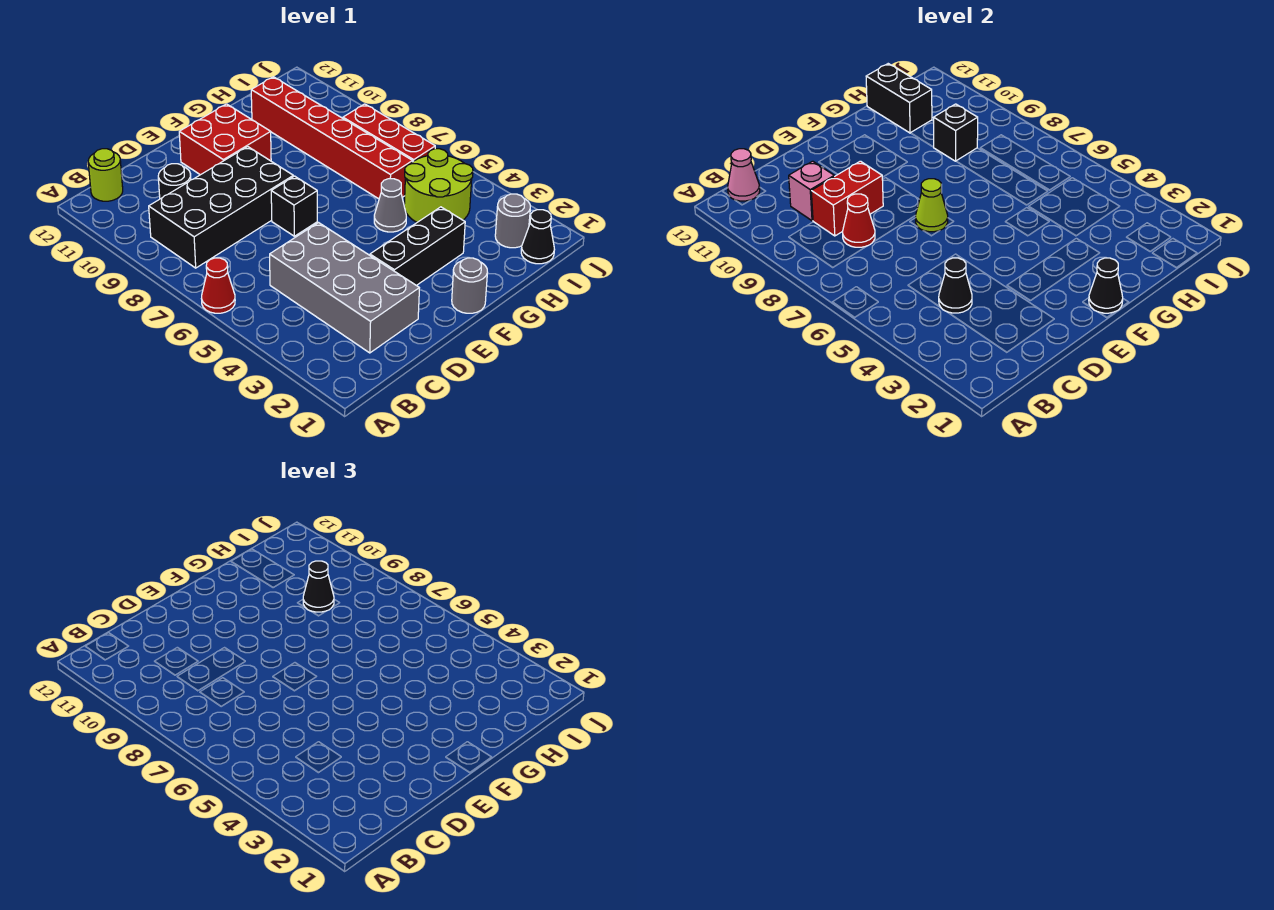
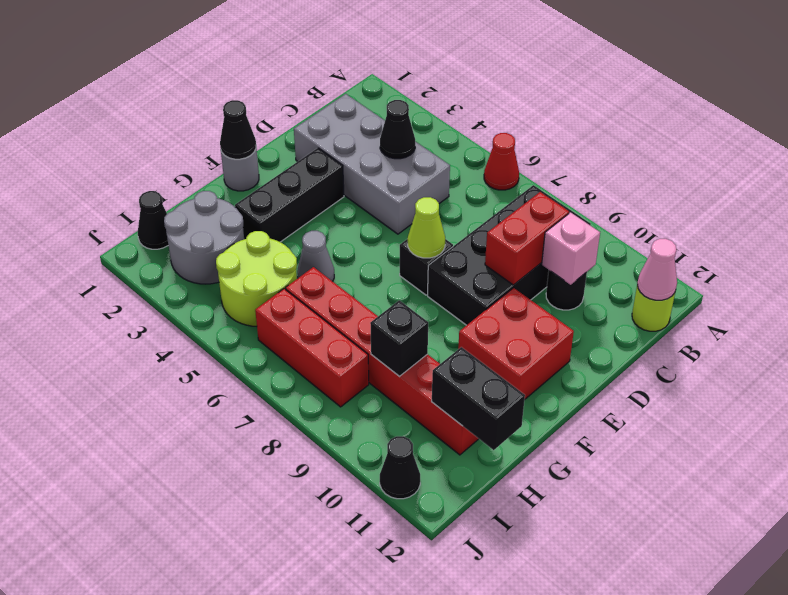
red 1x1 cone [843,194,875,247] -> none
black 1x1 cone [303,561,334,612] -> black 1x1 cone moved to [380,436,420,499]
grey 1x1 round brick [495,194,530,248] -> grey 2x2 round brick [164,191,244,284]

